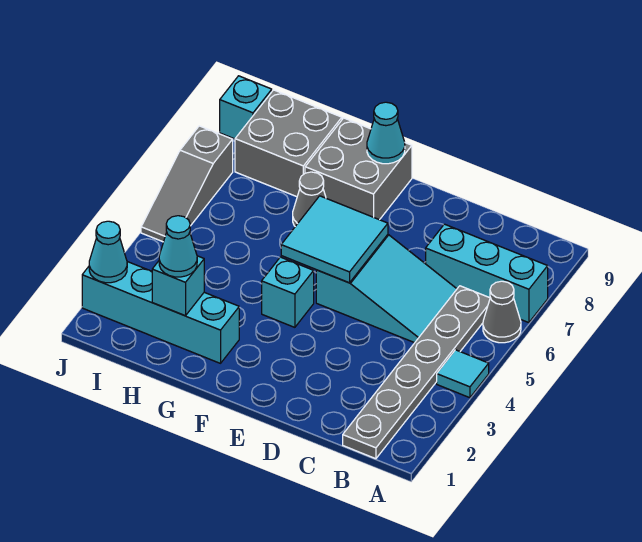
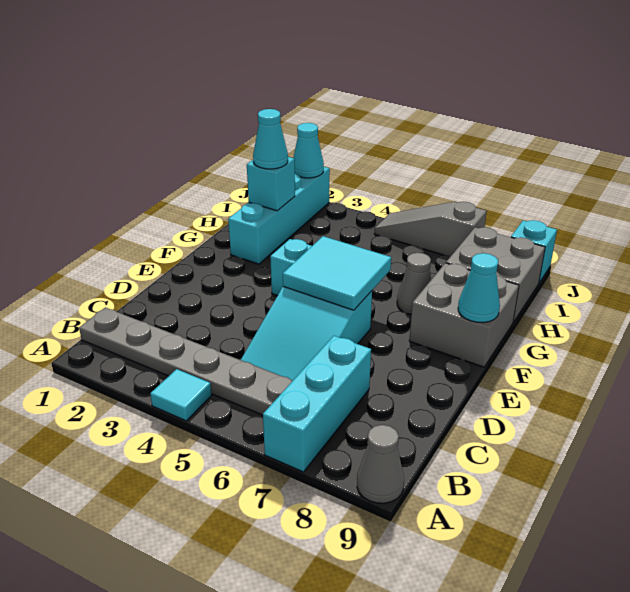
grey 1x1 cone [483,281,521,343] -> grey 1x1 cone moved to [357,425,404,503]

